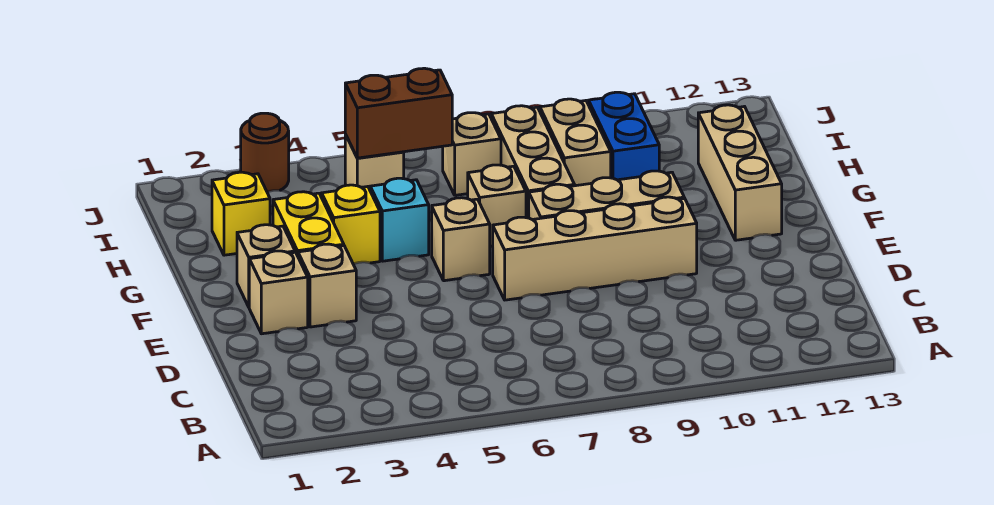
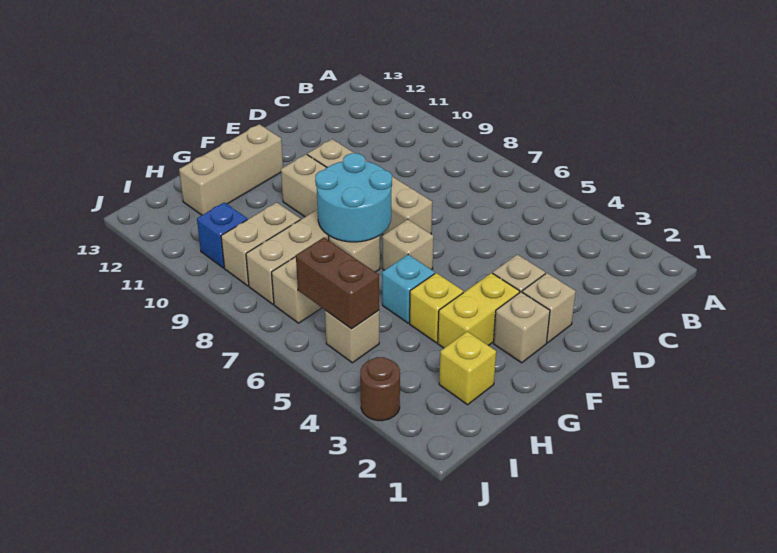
none -> cyan 2x2 round brick [315,153,392,242]
blue 1x2 brick [589,92,659,180] -> blue 1x1 brick [197,202,247,268]

